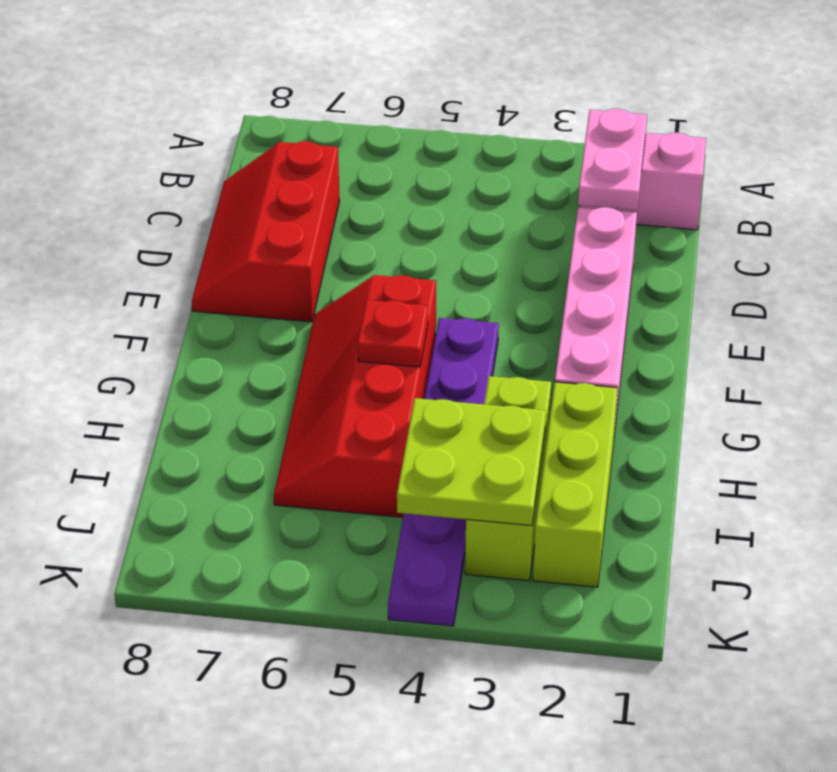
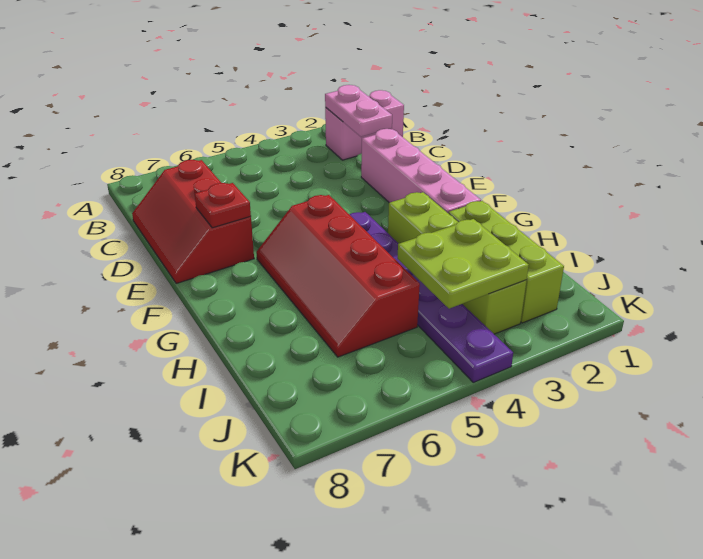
red 1x1 plate [358,300,428,367] -> red 1x1 plate moved to [194,183,251,228]
lime 1x3 brick [465,376,551,581] -> lime 1x4 brick [388,192,527,334]

